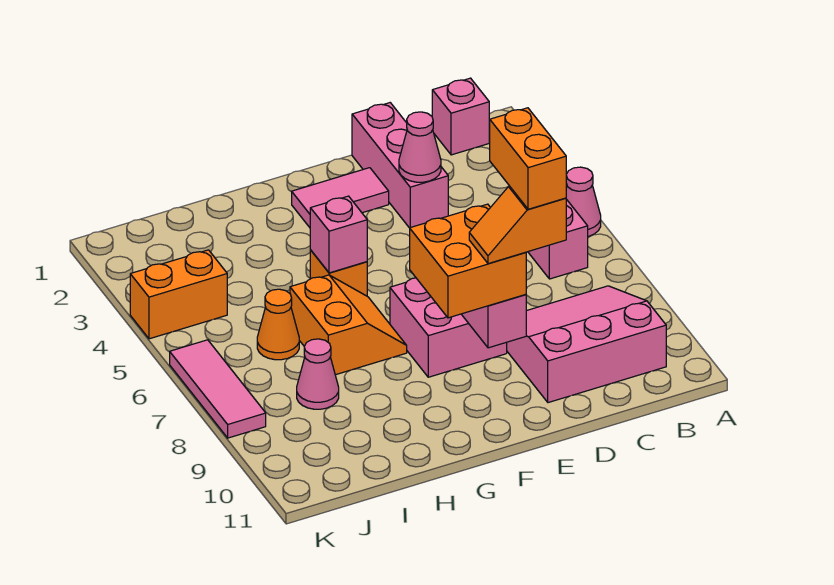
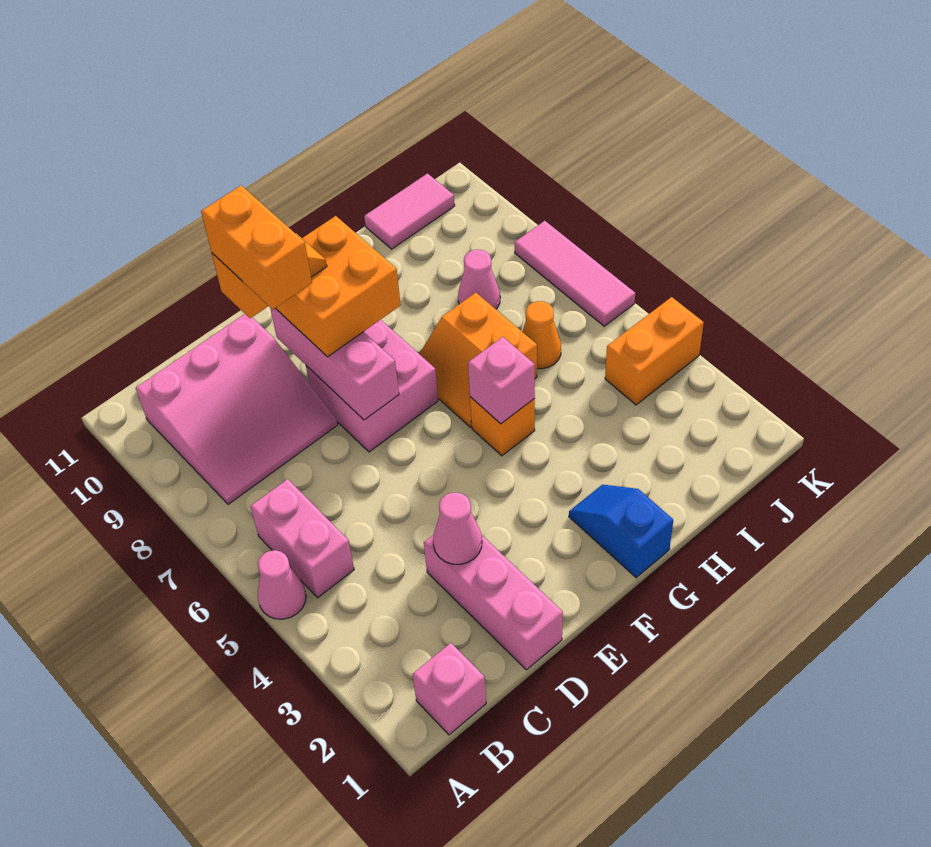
pink 1x2 tile [292,168,389,227] -> pink 1x2 tile moved to [364,174,455,249]
none -> blue 1x2 slope [569,485,673,578]

